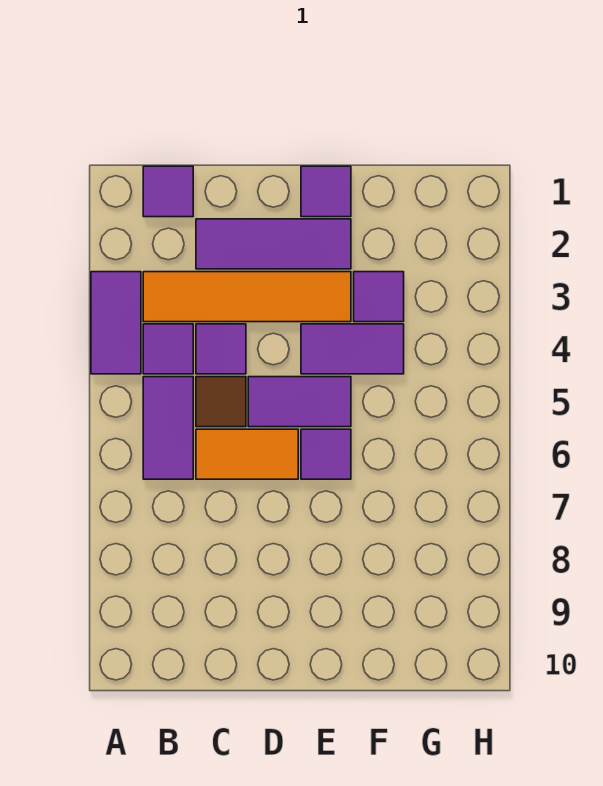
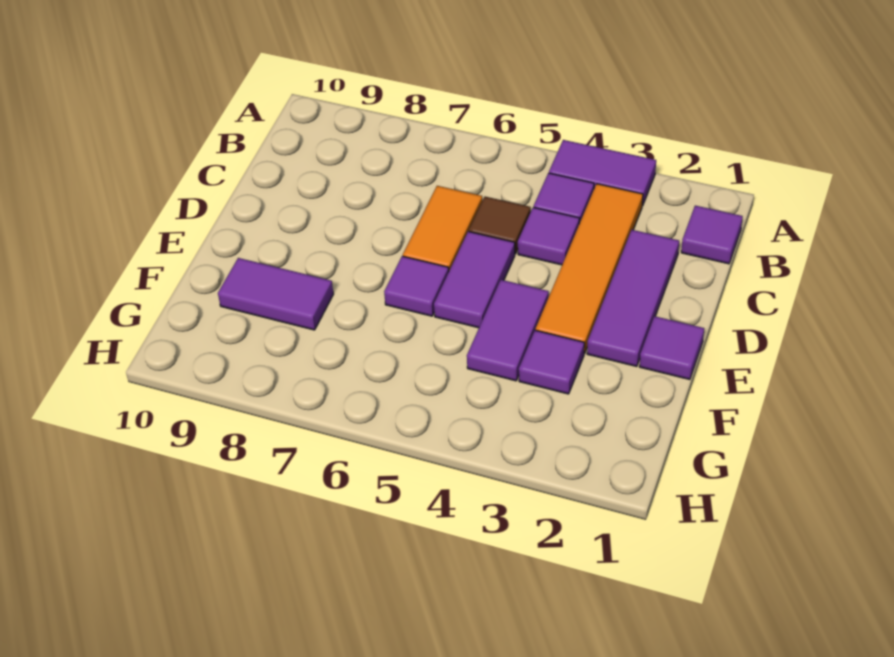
purple 1x2 tile [143,377,193,479] -> purple 1x2 tile moved to [218,258,333,330]

